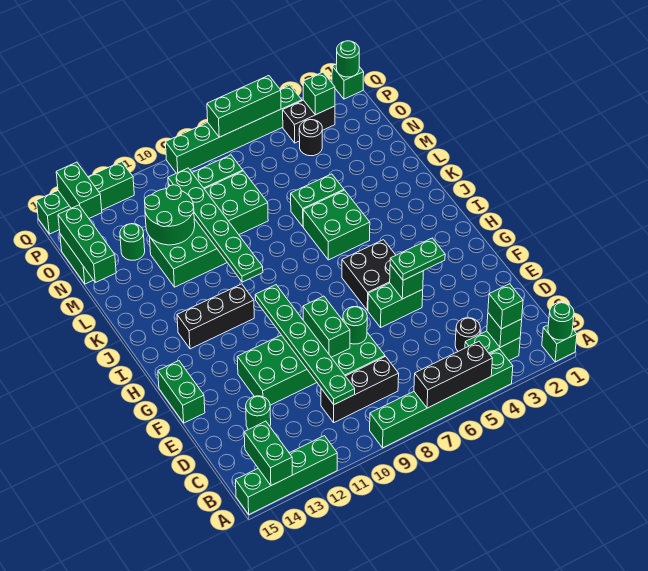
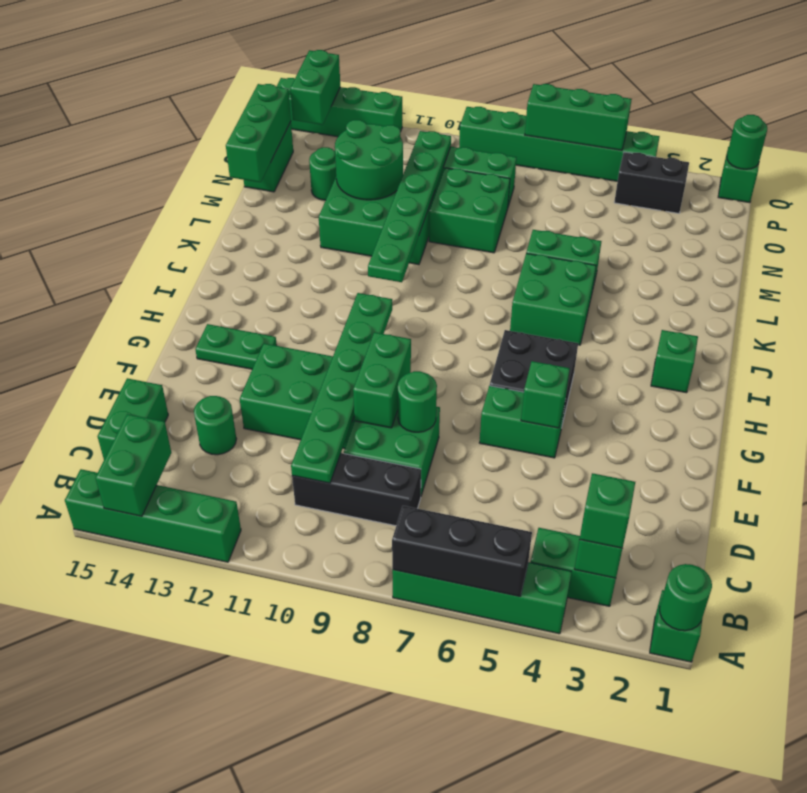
green 1x6 brick [370,349,513,448] -> green 1x4 brick [392,562,572,634]
black 1x1 round brick [455,318,480,351] -> none
green 1x2 plate [390,238,445,280] -> green 1x2 plate moved to [195,324,277,369]
green 1x2 brick [158,361,205,423] -> green 1x2 brick moved to [98,378,168,459]
black 1x3 brick [177,284,254,349] -> none
black 1x1 round brick [299,120,322,156] -> none
green 1x1 brick [303,72,335,115] -> green 1x1 brick moved to [651,330,698,393]

